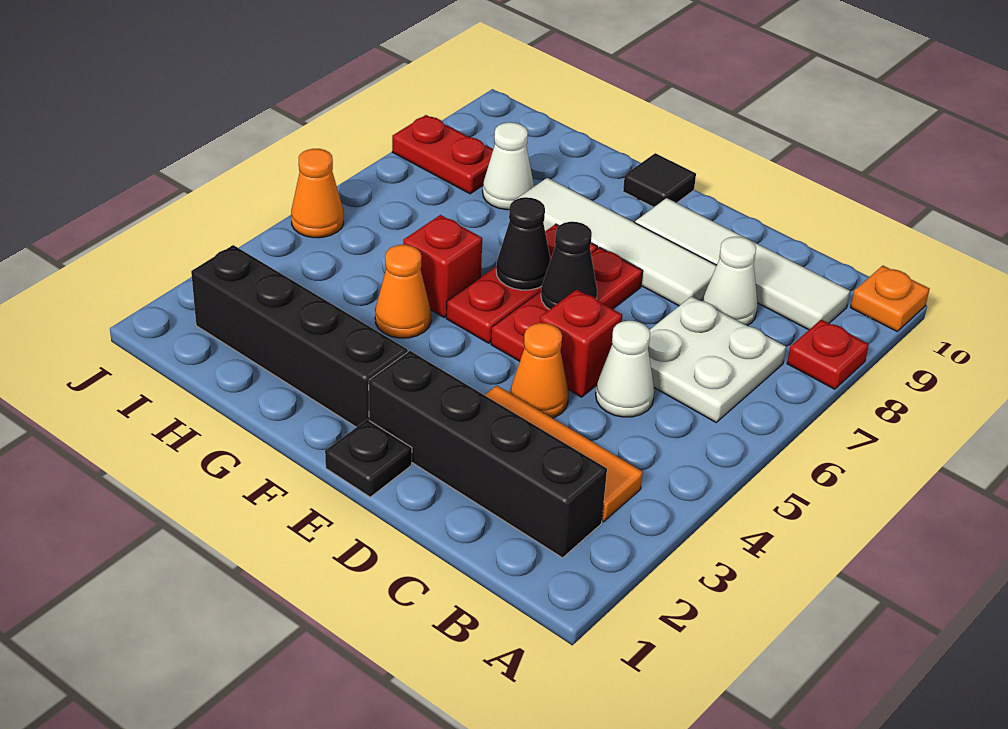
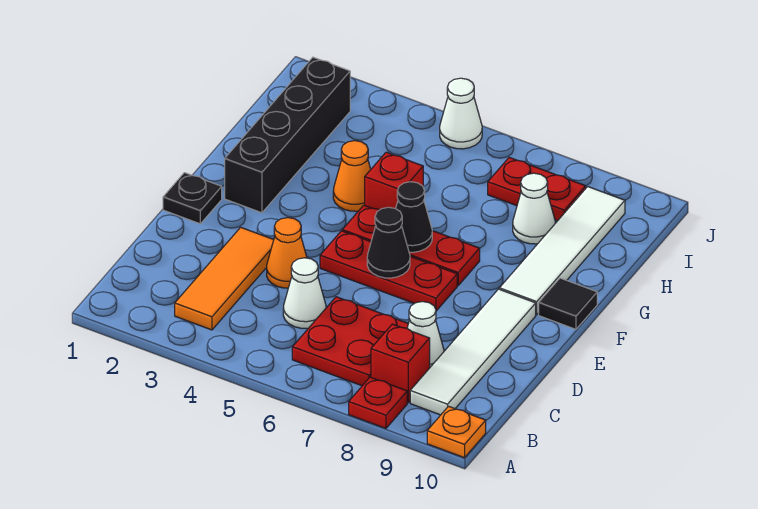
black 1x4 brick [369,351,607,558] -> none
white 2x2 plate [648,296,786,422] -> red 2x2 plate [292,297,408,386]
red 1x1 brick [540,290,622,397] -> red 1x1 brick moved to [371,324,430,403]
white 1x4 tile [515,178,717,306] -> white 1x4 tile moved to [499,187,625,315]
red 1x2 plate [392,115,493,194] -> red 1x2 plate turned to [488,157,586,221]
orange 1x1 cone [291,149,344,238] -> white 1x1 cone [440,78,482,149]

